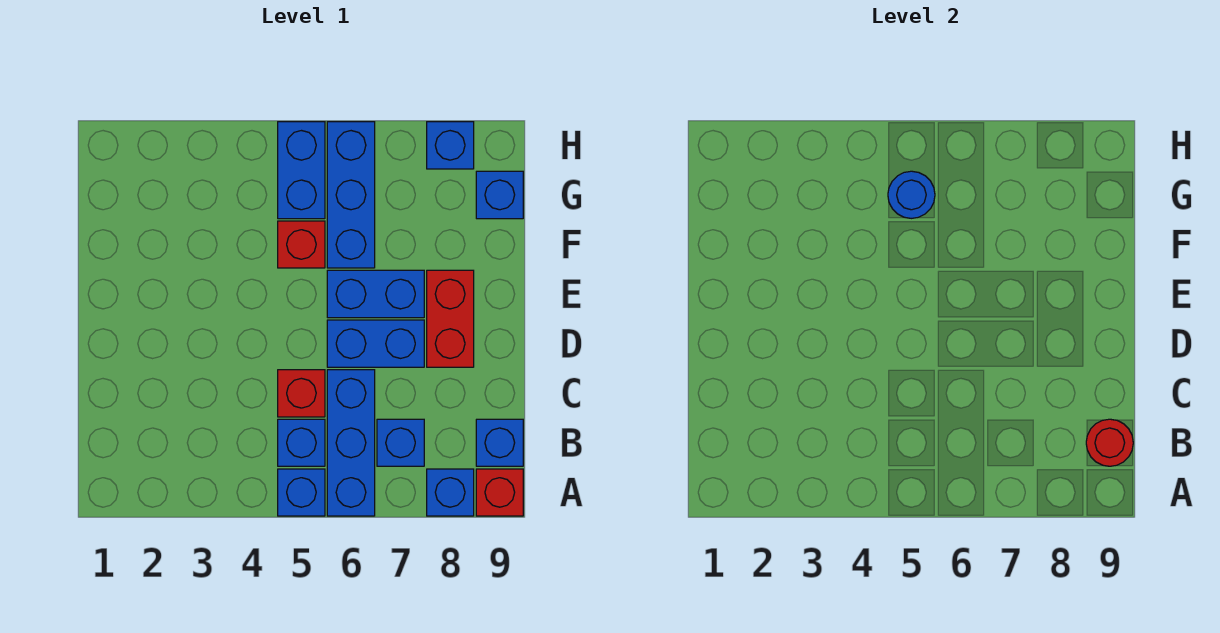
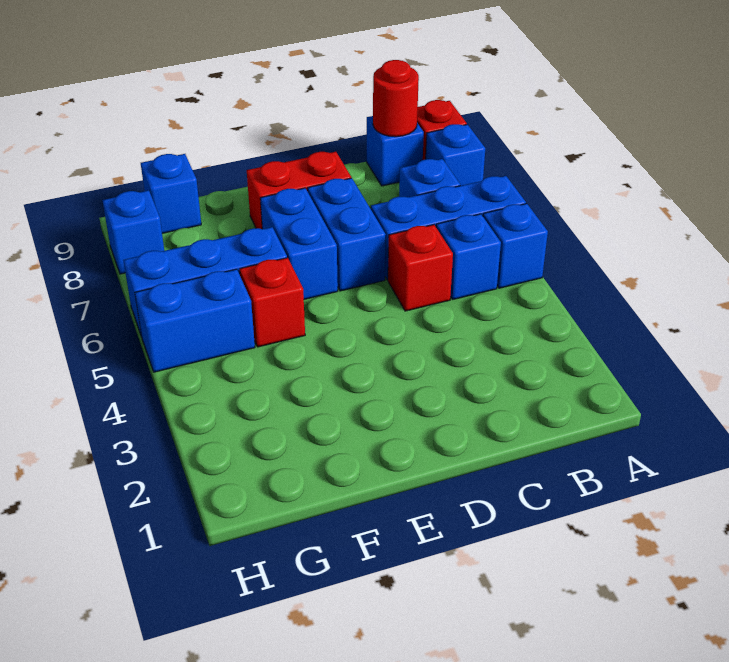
blue 1x1 round brick [888,171,935,218] -> none

